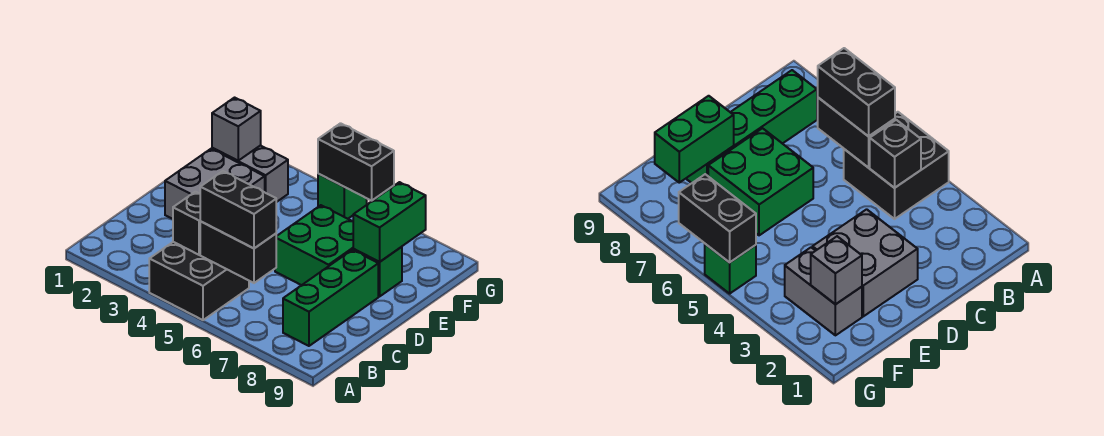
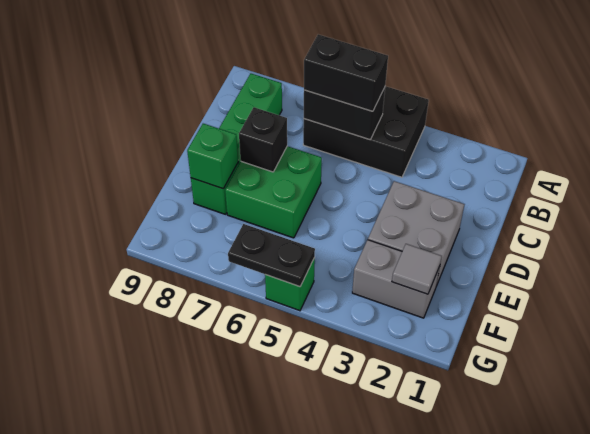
black 2x2 brick [149,242,249,320] -> black 2x3 brick [303,86,429,177]
black 1x1 brick [173,192,201,255] -> black 1x1 brick moved to [239,107,287,172]
green 1x2 brick [353,182,426,262] -> green 1x1 brick [187,124,238,189]
grey 1x1 brick [212,98,261,161] -> grey 1x1 tile [392,244,442,294]
black 1x2 brick [318,123,394,201] -> black 1x2 plate [228,224,315,287]

